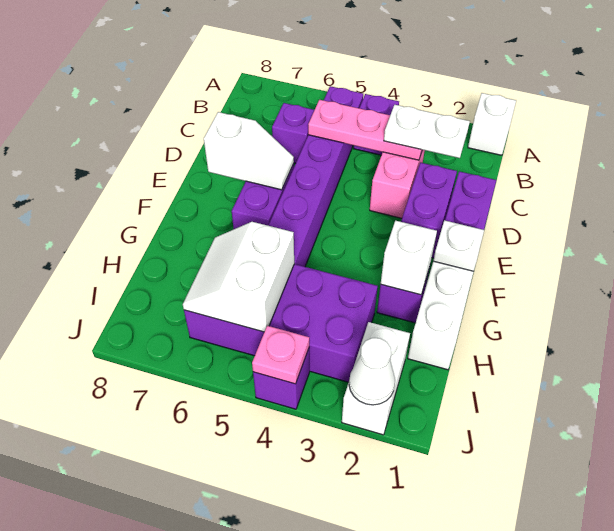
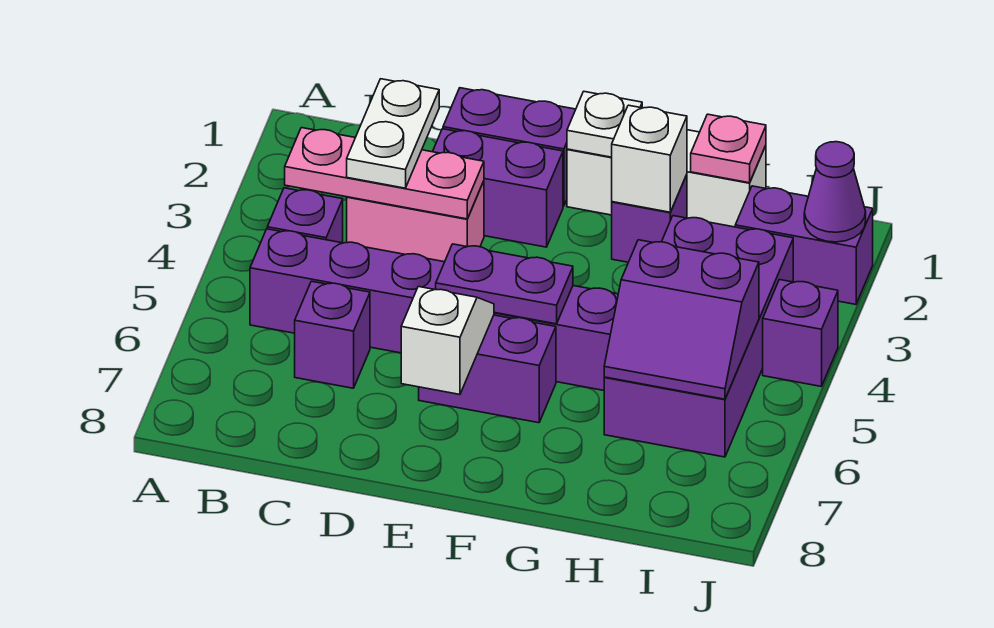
white 1x1 brick [468,93,516,155] -> none
pink 1x3 plate [308,100,422,160] -> pink 1x3 plate turned to [285,128,484,219]
none -> purple 1x2 plate [436,244,573,324]
white 2x2 slope [183,222,294,332] -> purple 2x2 slope [604,240,759,399]
white 1x2 brick [342,322,410,435] -> purple 1x2 brick [735,186,873,304]
white 1x1 cone [349,338,395,405] -> purple 1x1 cone [804,142,866,242]
pink 1x1 plate [252,326,309,384] -> pink 1x1 plate moved to [691,114,766,183]

